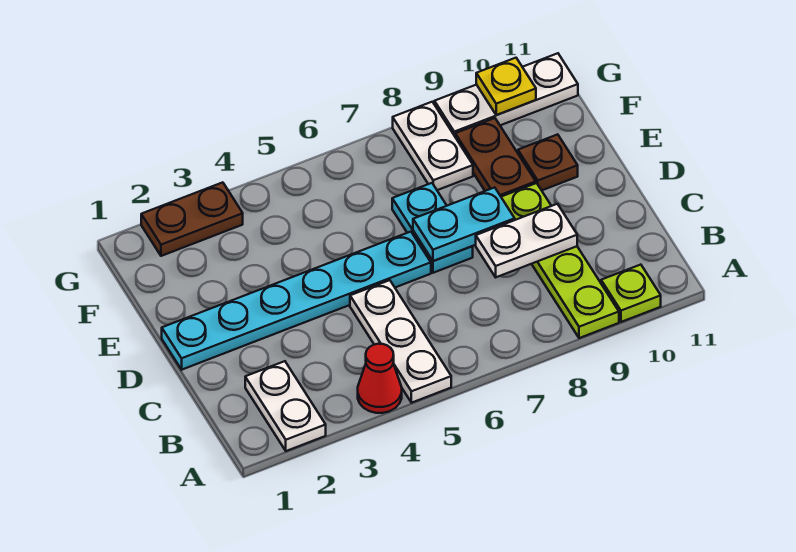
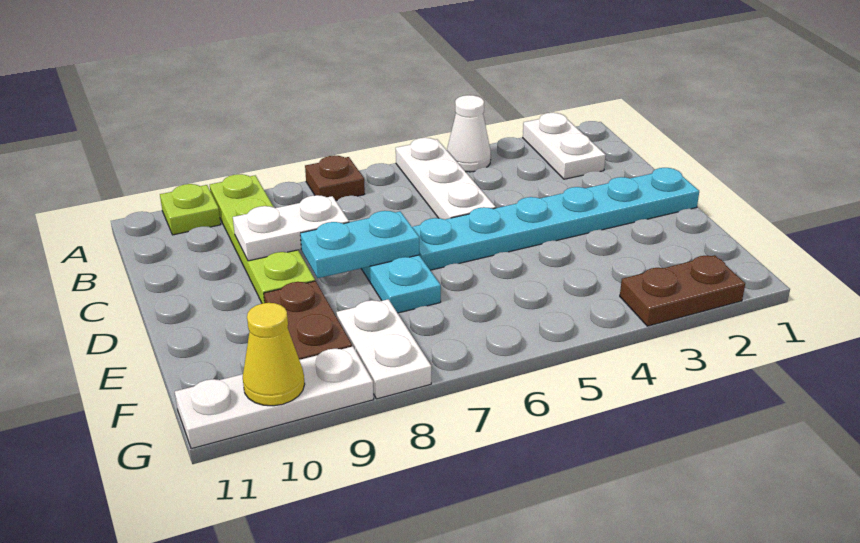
red 1x1 cone [358,344,402,413] -> white 1x1 cone [447,95,491,172]
brown 1x1 plate [518,134,578,190] -> brown 1x1 plate moved to [305,155,365,201]
yellow 1x1 plate [476,58,536,115] -> yellow 1x1 cone [243,303,305,406]

